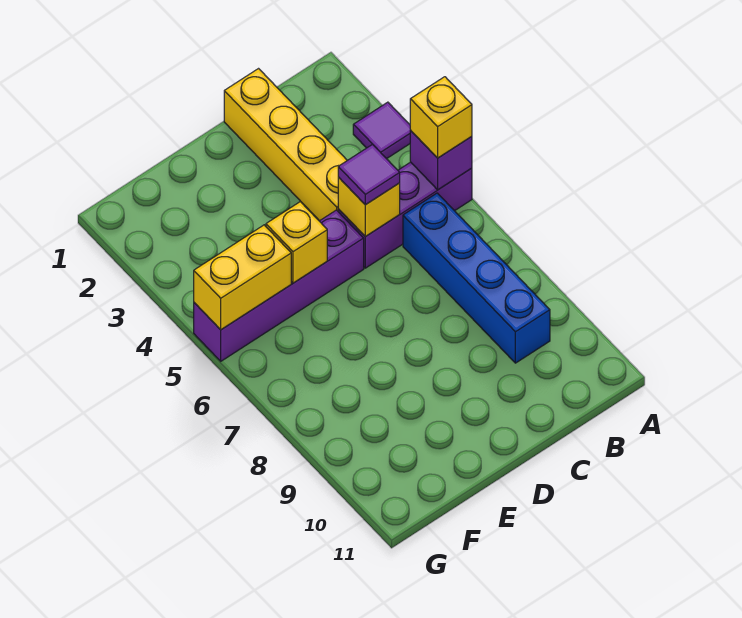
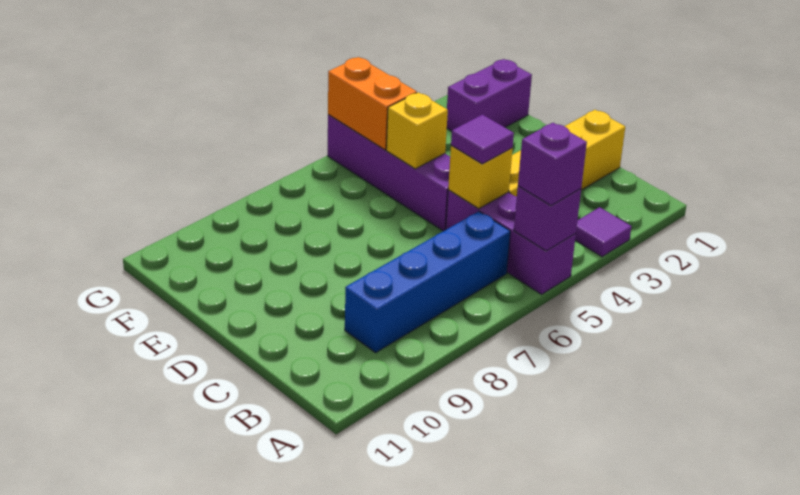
yellow 1x1 brick [410,77,472,158] -> purple 1x1 brick [518,123,587,206]
none -> purple 1x2 brick [447,59,532,131]
yellow 1x2 brick [194,225,291,330] -> orange 1x2 brick [328,57,417,150]

